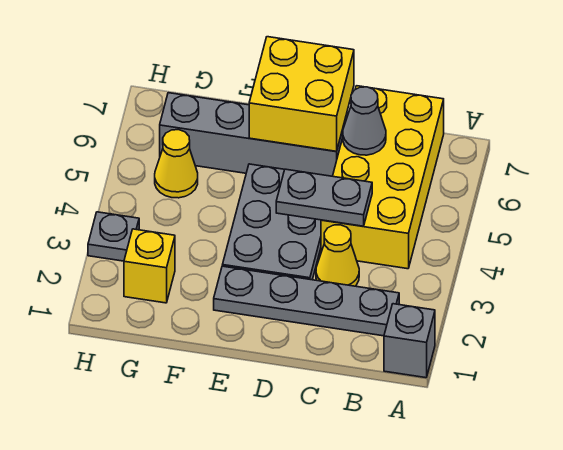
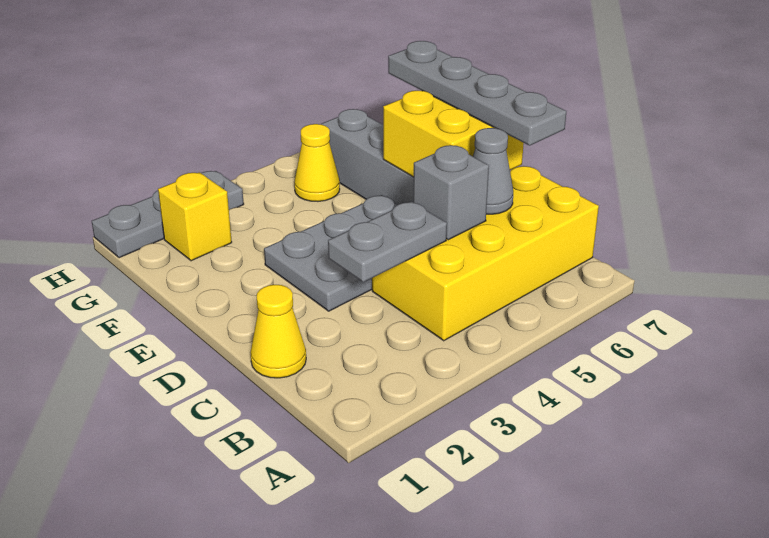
grey 1x1 brick [384,304,435,378] -> grey 1x1 brick moved to [413,145,489,240]
grey 1x4 plate [214,266,399,336] -> grey 1x4 plate moved to [388,41,567,146]
yellow 1x1 cone [316,225,359,286] -> yellow 1x1 cone moved to [250,285,306,378]
grey 1x2 plate [276,169,372,226] -> grey 1x2 plate turned to [328,202,447,282]
grey 1x1 plate [88,212,139,261] -> grey 1x3 plate [92,171,244,258]

